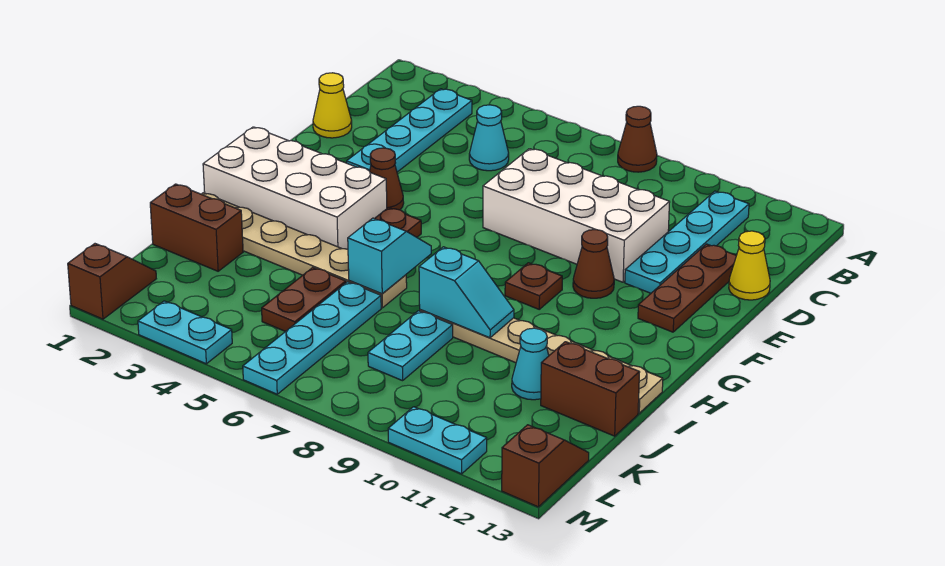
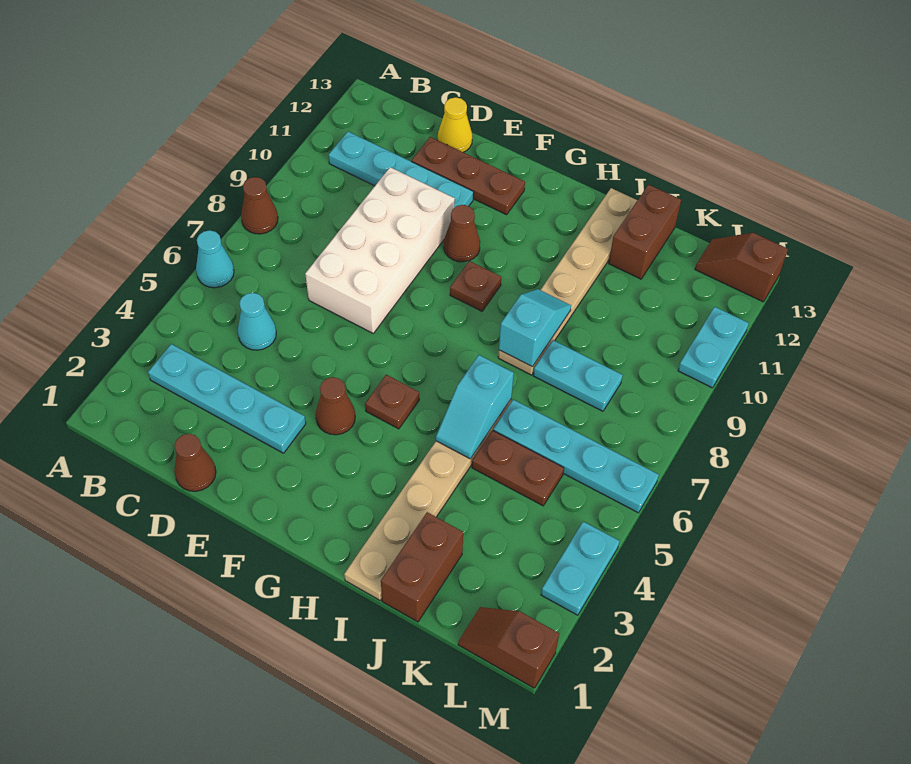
yellow 1x1 cone [313,73,352,138] -> brown 1x1 cone [174,434,216,491]
white 2x4 brick [203,127,387,249] -> none
cyan 1x2 slope [348,218,431,294] -> cyan 1x2 slope turned to [436,355,514,459]
cyan 1x1 cone [512,328,549,400] -> cyan 1x1 cone moved to [196,230,234,288]

